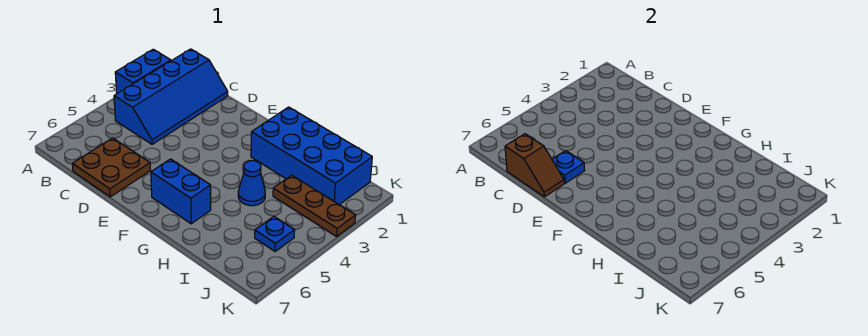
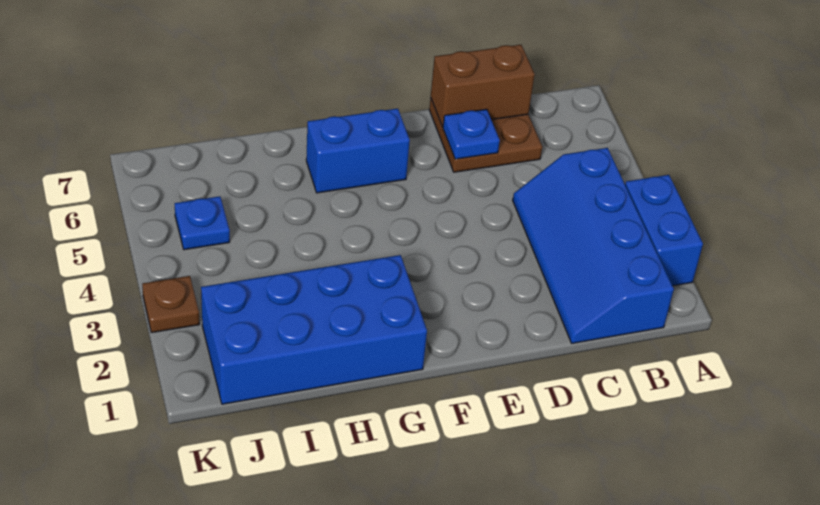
brown 1x2 slope [505,134,564,197] -> brown 1x2 brick [431,45,535,127]
blue 1x1 cone [238,161,265,206] -> none
brown 1x3 plate [273,175,355,236] -> brown 1x1 plate [142,276,200,333]

